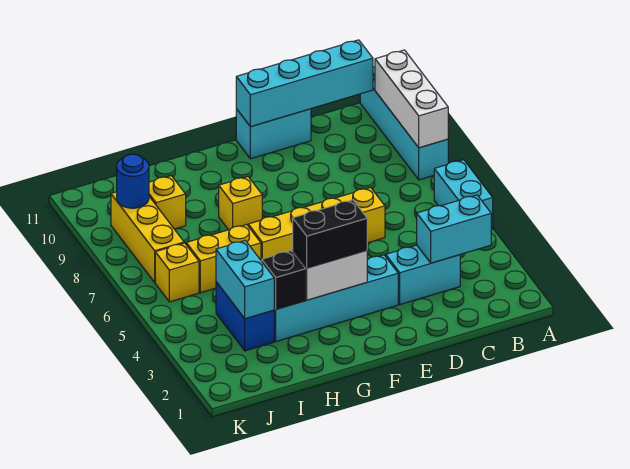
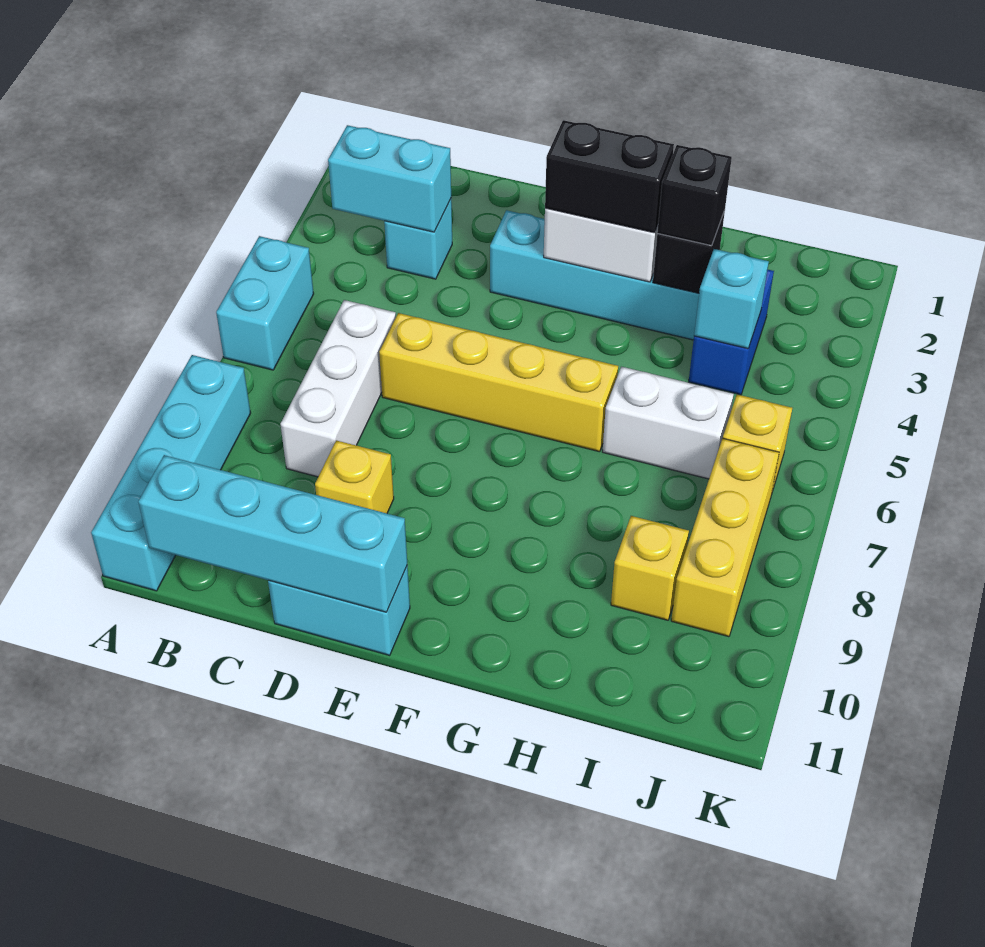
white 1x3 brick [375,50,448,148] -> white 1x3 brick moved to [280,300,396,477]
cyan 1x2 brick [386,245,460,304] -> cyan 1x1 brick [384,199,452,279]
yellow 1x1 brick [219,177,262,230] -> yellow 1x1 brick moved to [315,440,394,513]
none -> black 1x1 brick [657,145,732,246]
yellow 1x2 brick [186,225,261,293] -> white 1x2 brick [603,367,734,479]
cyan 1x2 brick [216,241,274,319] -> cyan 1x1 brick [694,249,769,349]
blue 1x1 round brick [117,154,149,208] -> none

